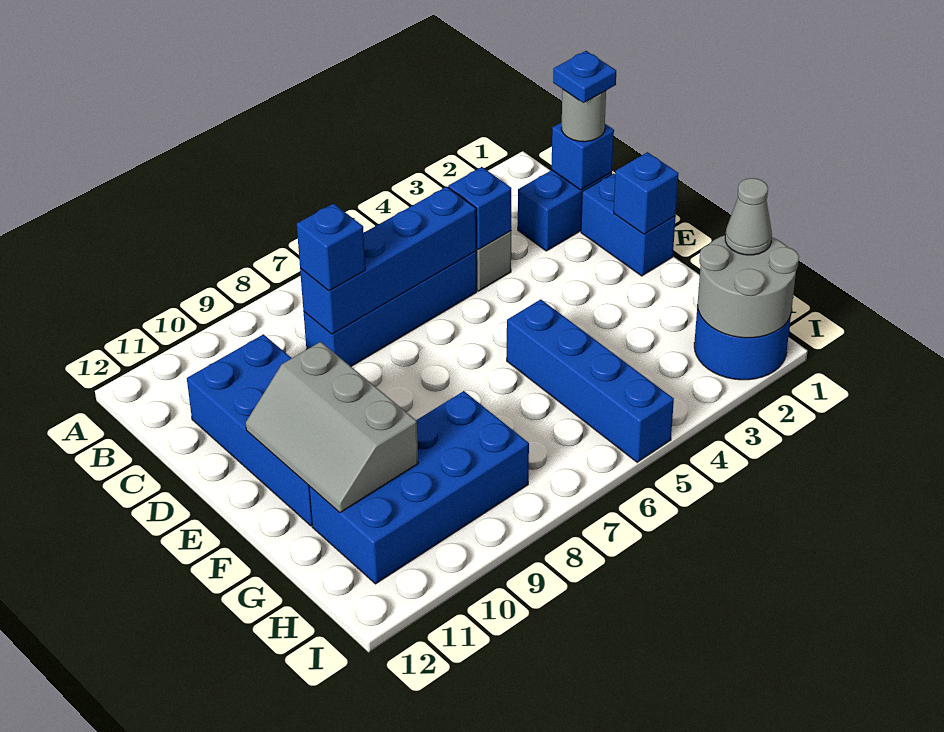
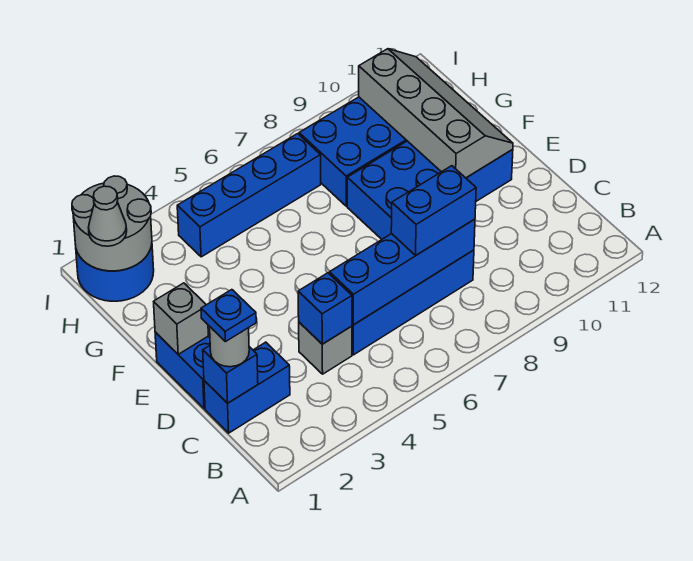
blue 1x1 brick [297,204,365,291] -> blue 1x2 brick [391,166,476,256]
blue 2x4 brick [187,334,312,526] -> blue 2x4 brick turned to [347,141,513,239]
blue 1x1 brick [614,152,678,234] -> grey 1x1 brick [154,283,208,354]
grey 2x3 slope [246,342,418,513] -> grey 2x4 slope [359,49,513,178]
blue 1x4 brick [507,299,674,462] -> blue 1x4 brick turned to [177,134,321,257]

